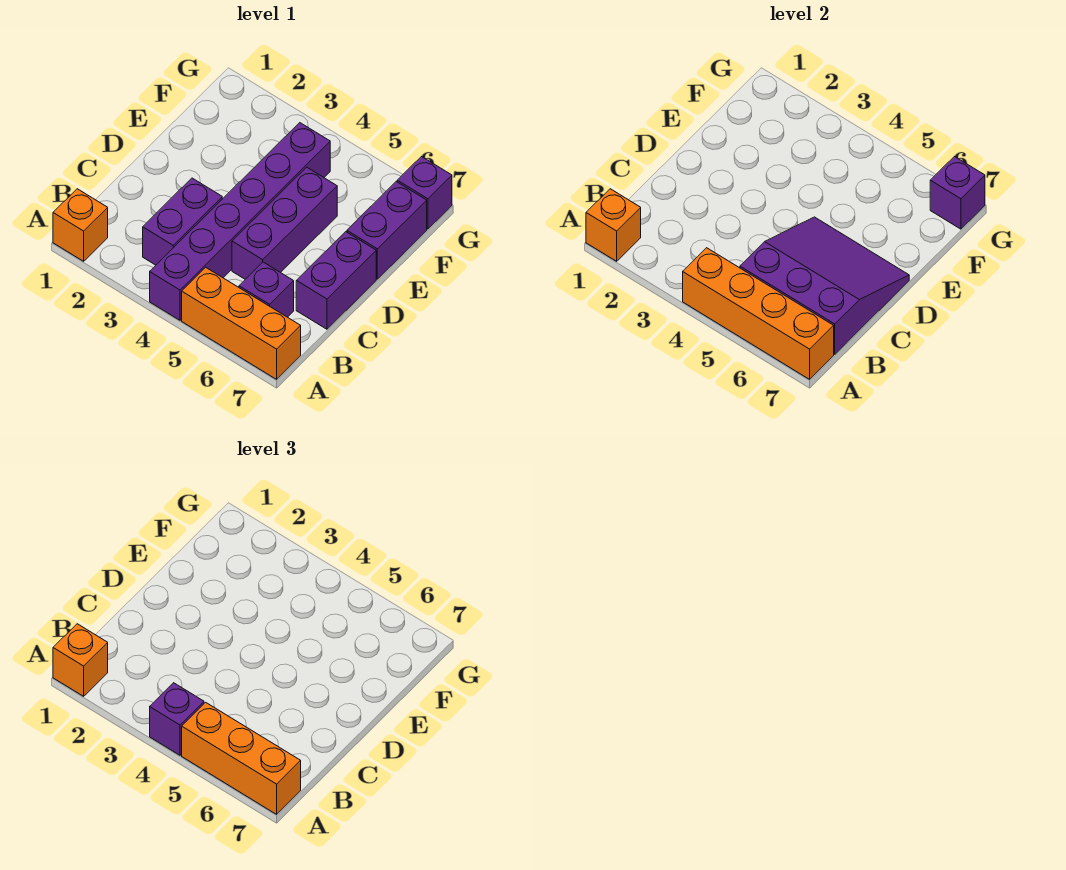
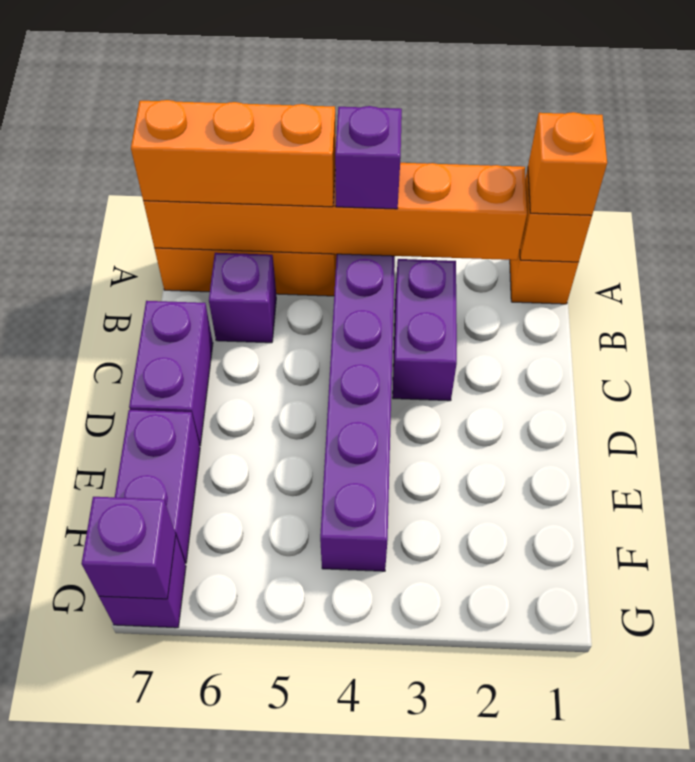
orange 1x4 brick [683,248,834,379] -> orange 1x6 brick [143,163,527,260]
purple 3x3 slope [740,217,909,354] -> none
purple 1x3 brick [232,167,337,279] -> none

